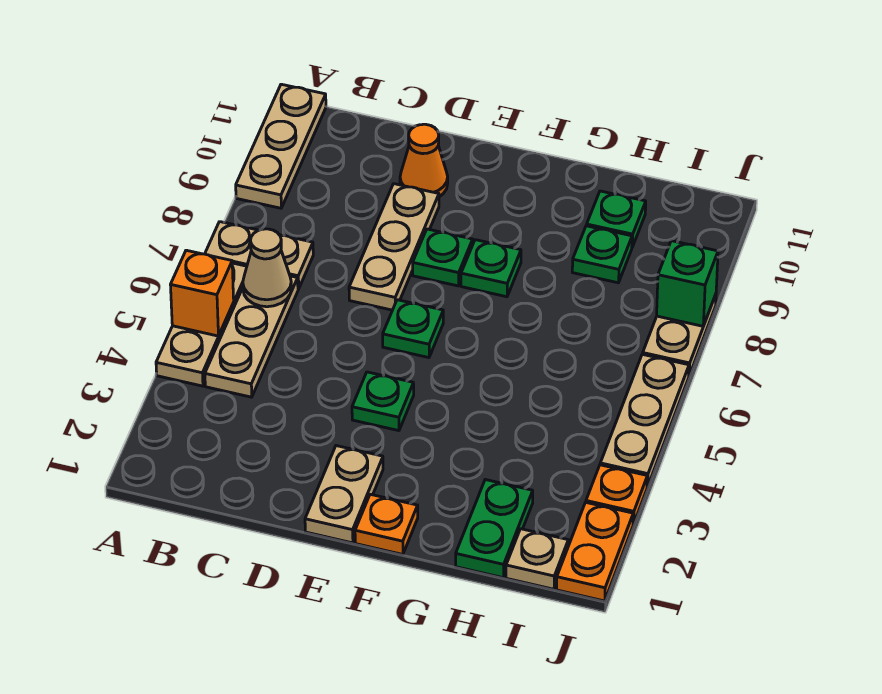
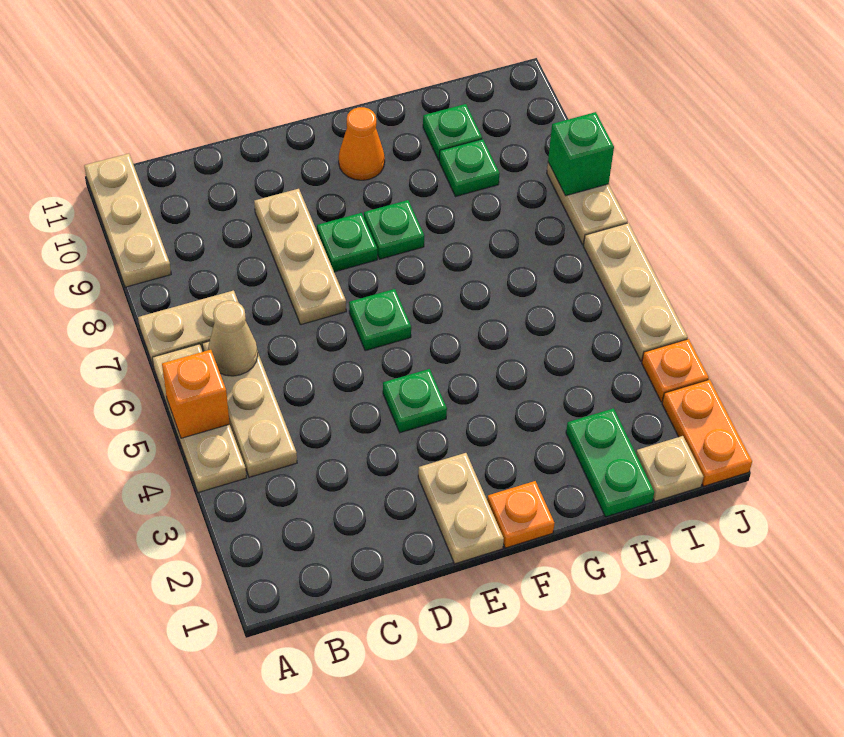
orange 1x1 cone [400,124,448,197] -> orange 1x1 cone moved to [339,107,385,180]

